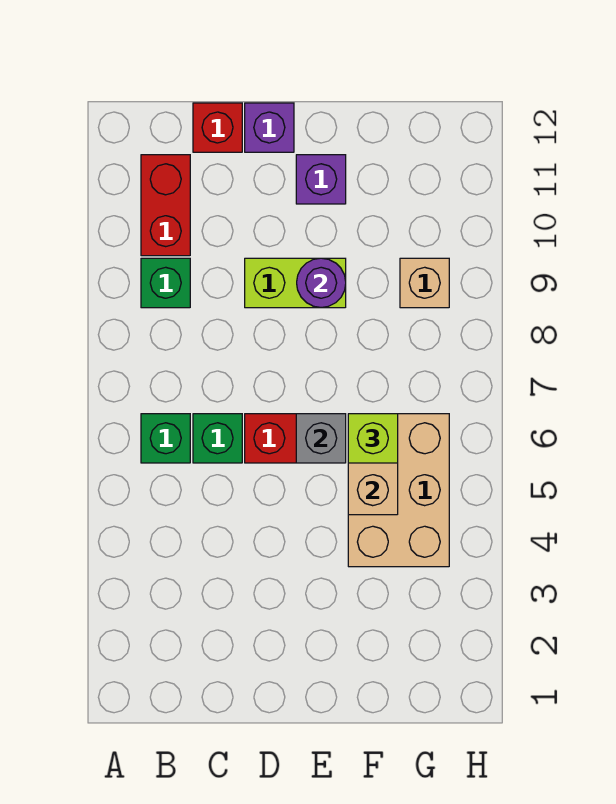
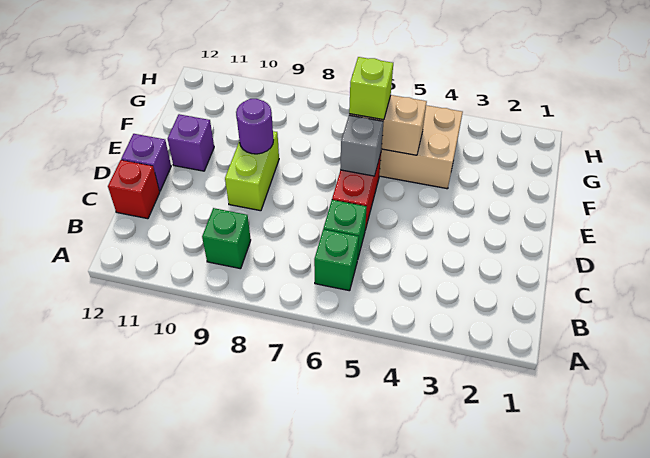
red 1x2 brick [141,155,190,256] -> none
tan 1x1 brick [400,258,449,308] -> none

